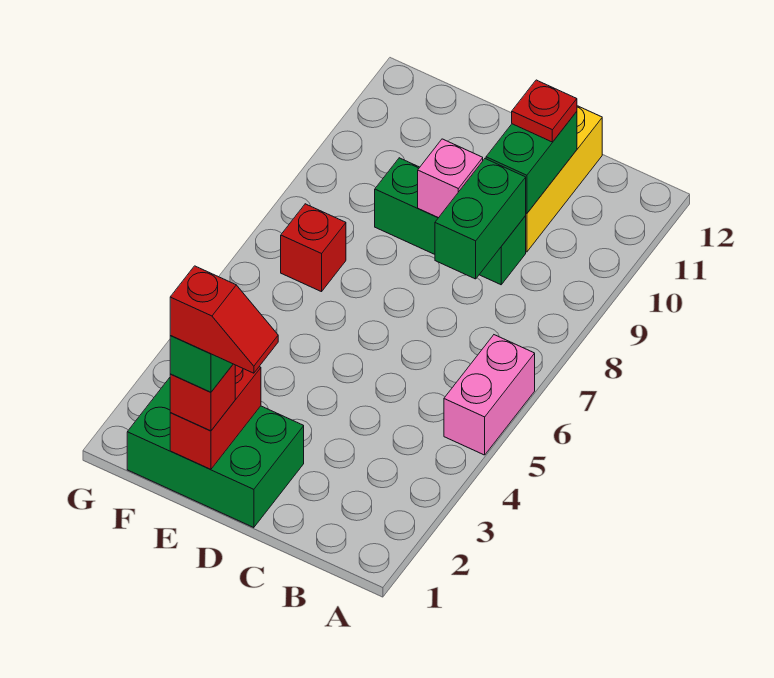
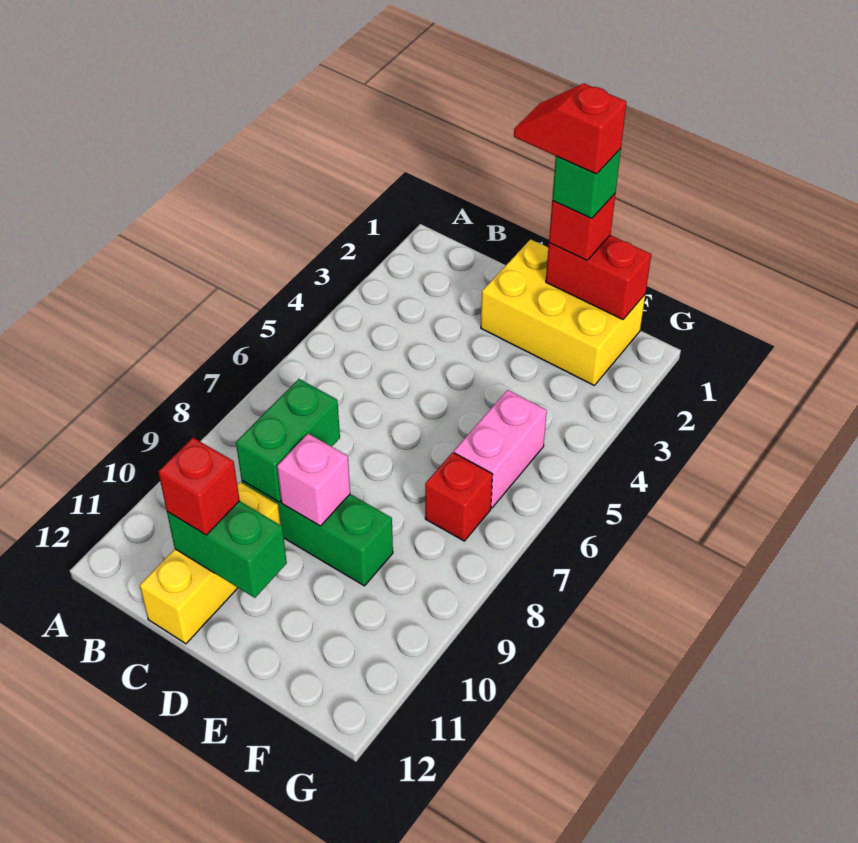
pink 1x2 brick [444,335,535,455] -> pink 1x2 brick moved to [454,390,547,508]
green 1x2 brick [486,112,577,214] -> green 1x2 brick turned to [167,501,287,598]
red 1x1 plate [512,80,577,142] -> red 1x1 brick [158,438,240,535]
green 2x3 brick [127,378,304,528] -> yellow 2x3 brick [481,239,645,385]
red 1x2 brick [170,365,261,469] -> red 1x2 brick turned to [546,235,651,319]

